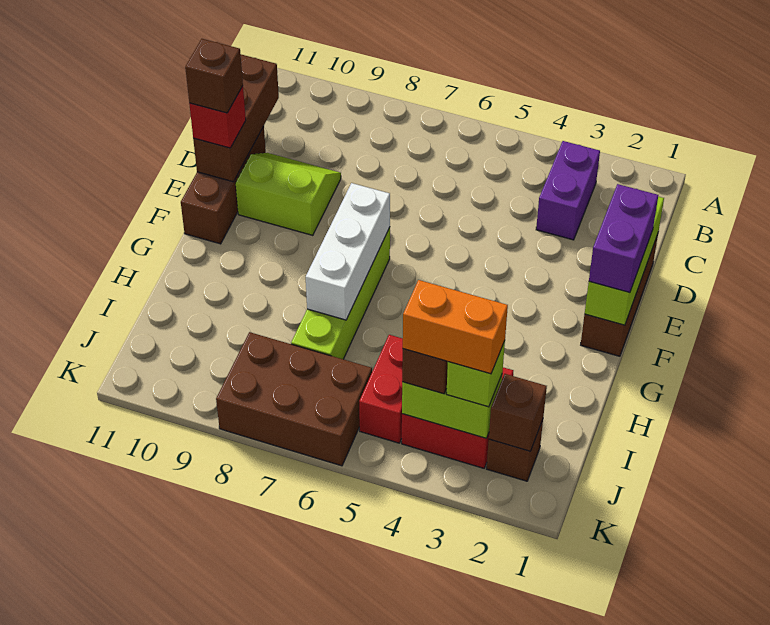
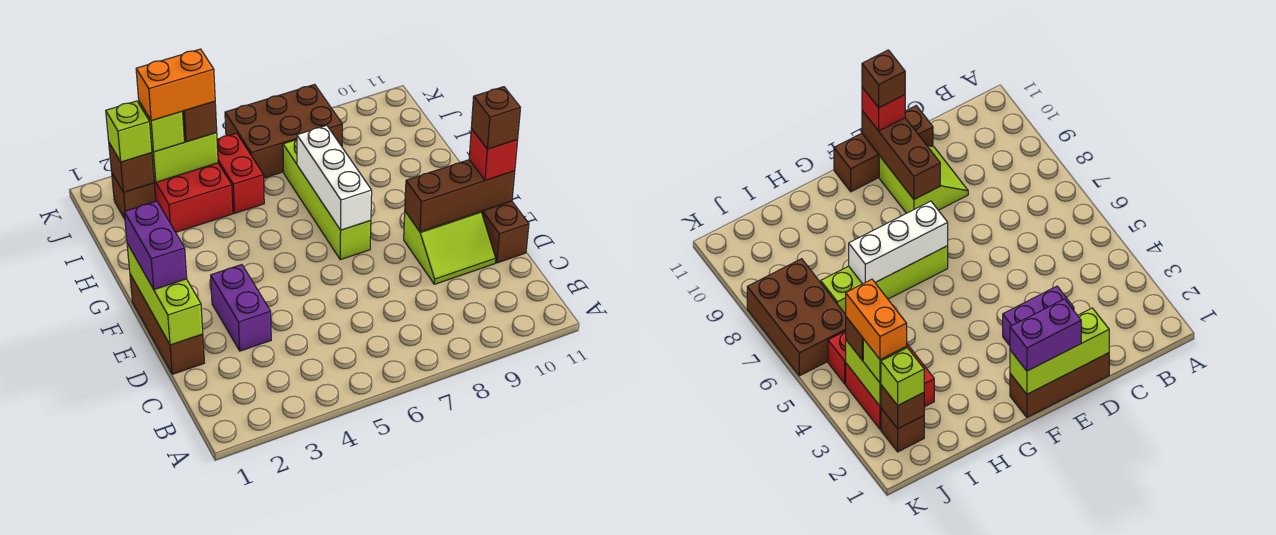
purple 1x2 brick [536,141,600,240] -> purple 1x2 brick moved to [211,265,271,351]
brown 1x3 brick [193,55,279,182] -> brown 1x3 brick turned to [405,160,515,232]
none -> lime 1x1 brick [106,101,152,162]

